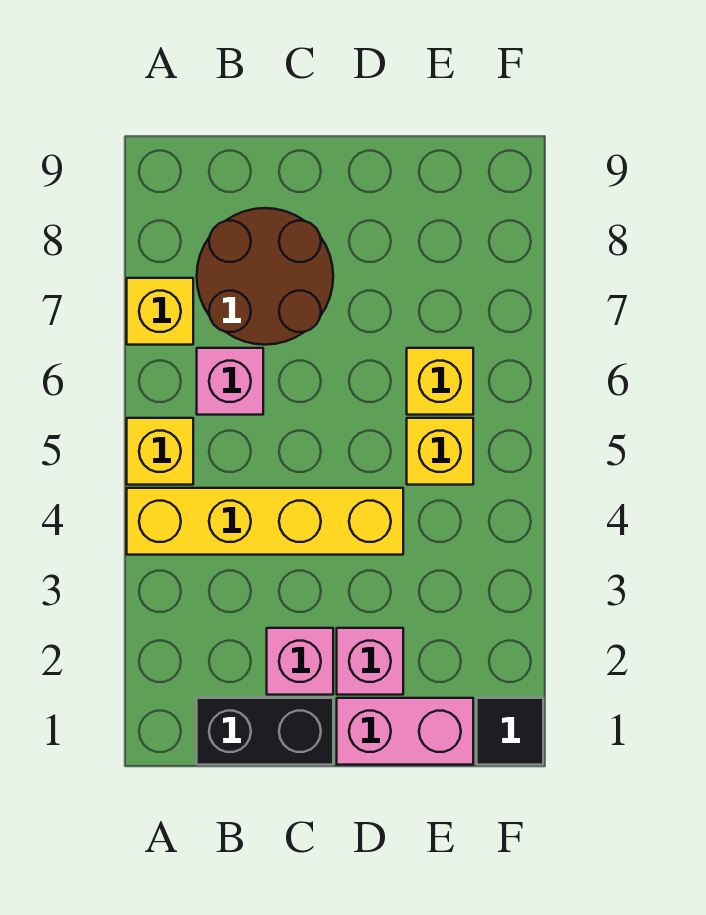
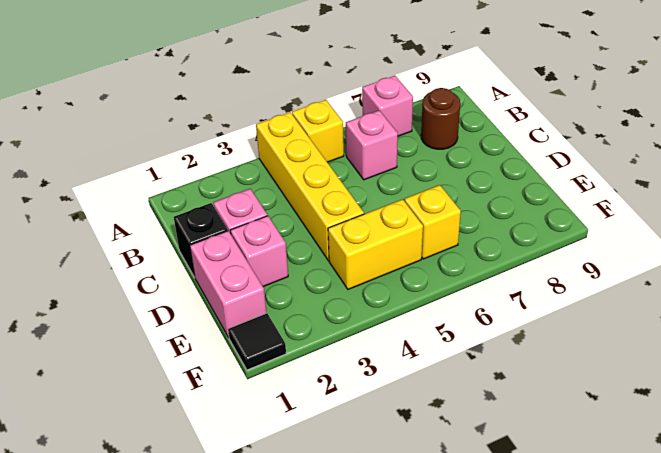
yellow 1x1 brick [127,278,193,345] -> pink 1x1 brick [362,76,413,136]
black 1x2 brick [197,698,333,765] -> black 1x1 brick [174,203,228,277]
brown 2x2 round brick [197,208,333,345] -> brown 1x1 round brick [421,88,460,149]
yellow 1x1 brick [407,418,473,485] -> yellow 1x2 brick [328,199,423,289]

